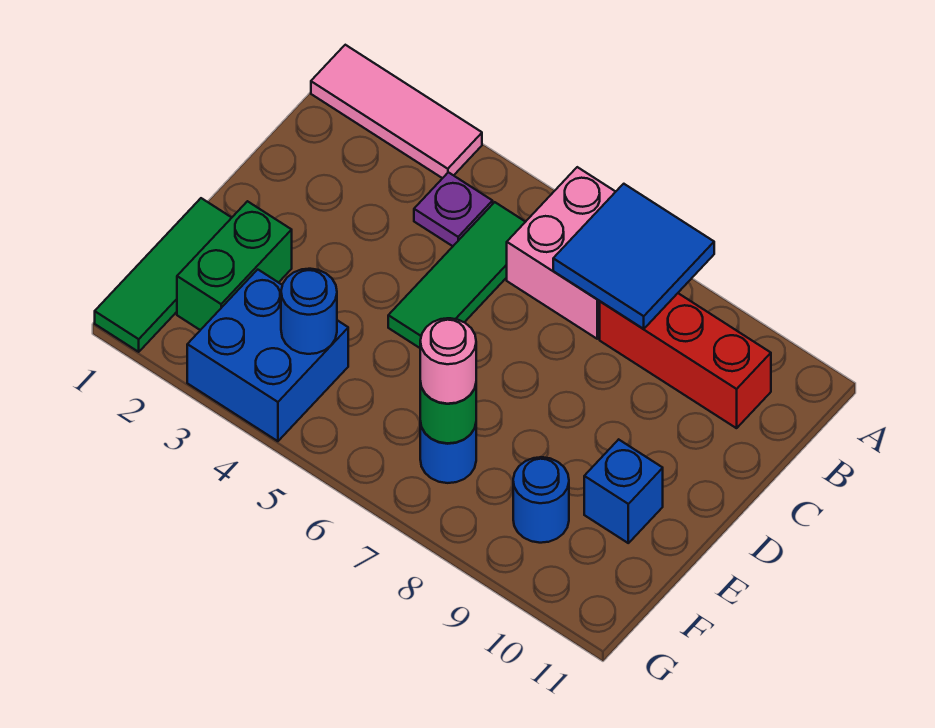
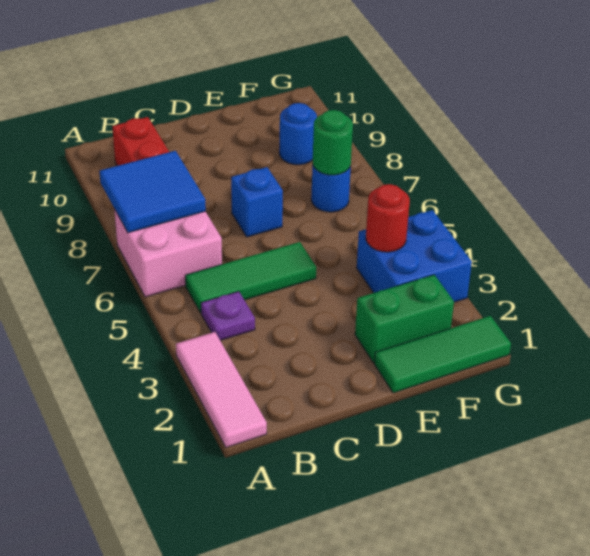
blue 1x1 brick [584,439,663,543] -> blue 1x1 brick moved to [231,167,283,237]
blue 1x1 round brick [281,269,337,354] -> red 1x1 round brick [366,184,410,252]
pink 1x1 round brick [420,318,476,404] -> none

